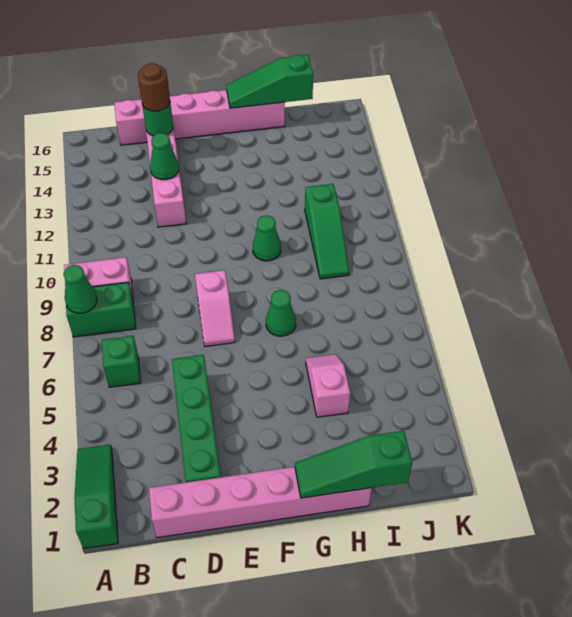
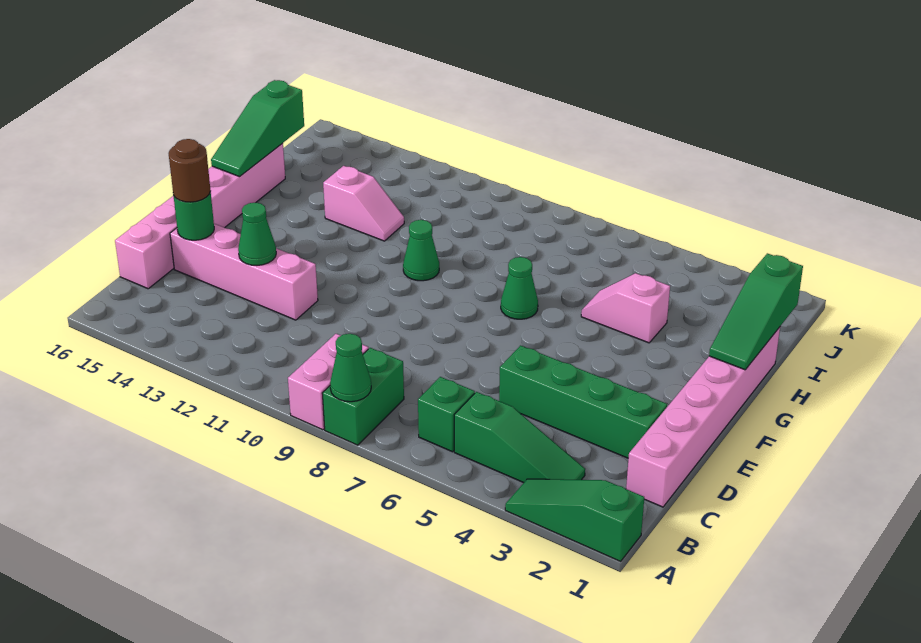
pink 1x2 slope [195,270,235,347] -> pink 1x2 slope moved to [323,166,404,241]
green 1x3 slope [305,184,349,279] -> green 1x3 slope moved to [454,392,585,483]

